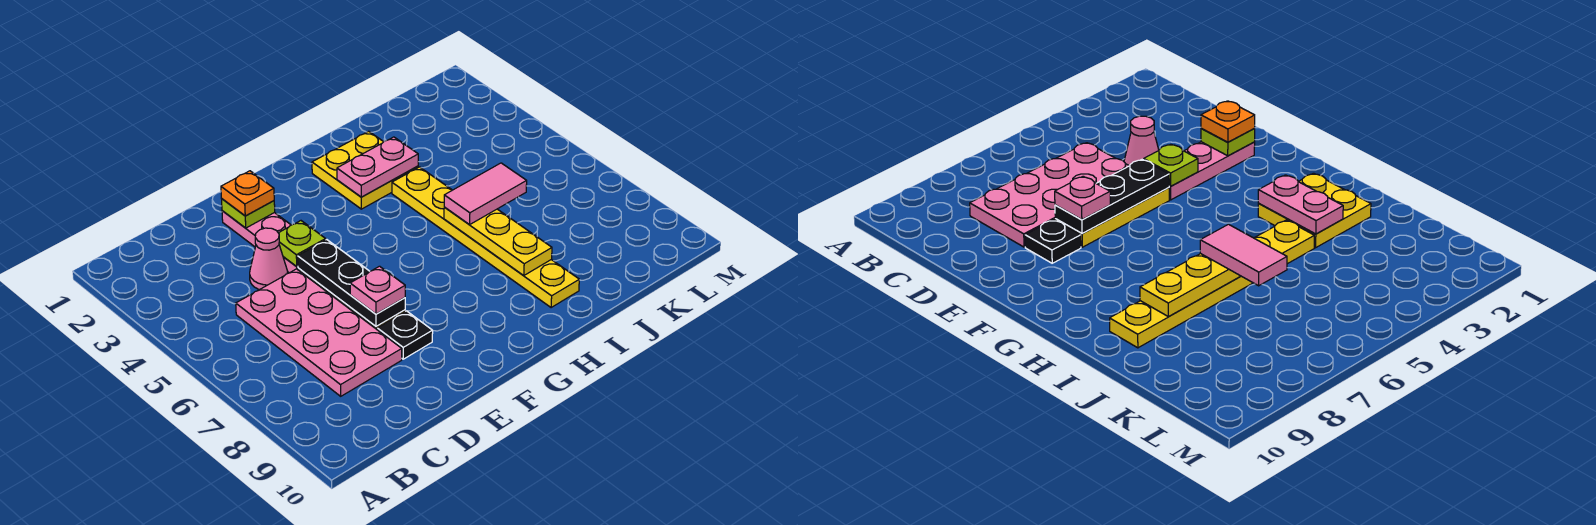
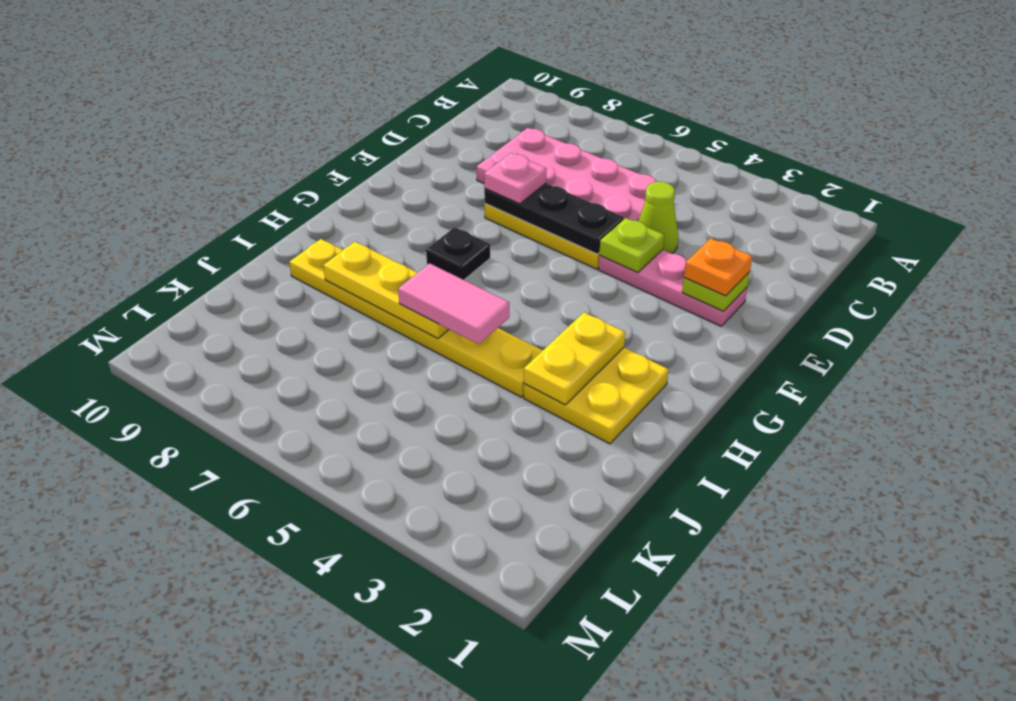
pink 1x1 cone [250,228,288,290] -> lime 1x1 cone [639,182,679,254]
black 1x1 plate [377,311,433,359] -> black 1x1 plate moved to [426,227,490,280]
pink 1x2 plate [337,137,418,197] -> yellow 1x2 plate [524,312,625,405]
pink 1x2 tile [444,163,527,224] -> pink 1x2 tile turned to [398,263,509,344]

